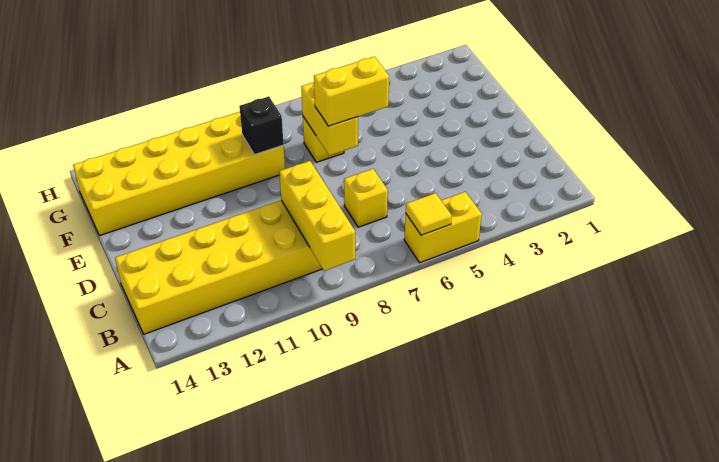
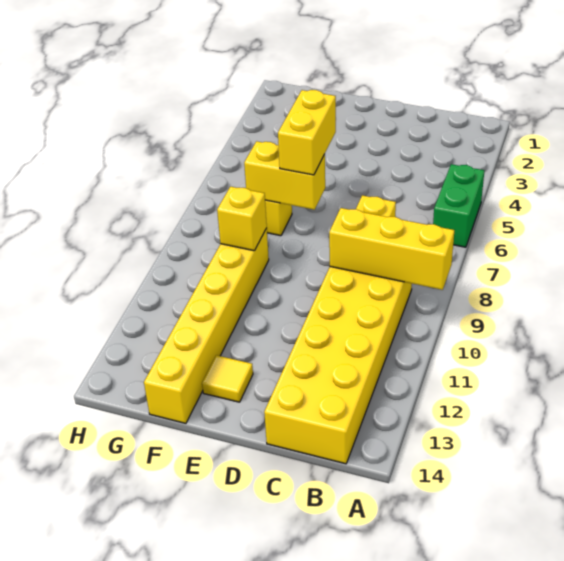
yellow 1x2 brick [404,192,482,263] -> green 1x2 brick [433,164,484,247]
yellow 1x1 tile [406,193,452,235] -> yellow 1x1 tile moved to [202,355,253,402]
yellow 2x6 brick [73,112,285,236] -> yellow 1x6 brick [144,229,269,423]
black 1x1 brick [239,96,284,155] -> yellow 1x1 brick [217,187,267,251]

